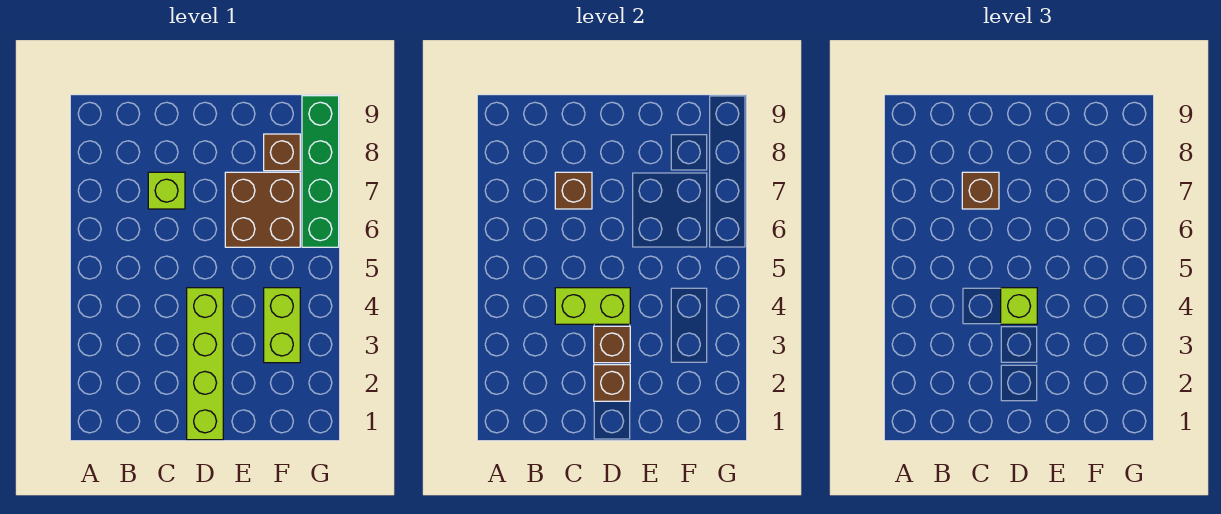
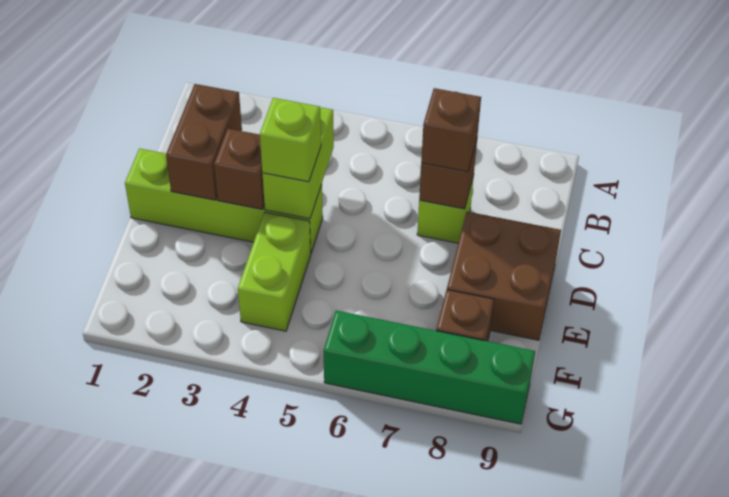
brown 1x1 brick [594,365,630,401] -> brown 1x2 brick [166,84,242,200]
brown 2x2 brick [225,172,300,247] -> brown 2x2 brick moved to [447,212,561,340]
lime 1x2 brick [264,288,300,363] -> lime 1x2 brick turned to [238,212,311,331]

